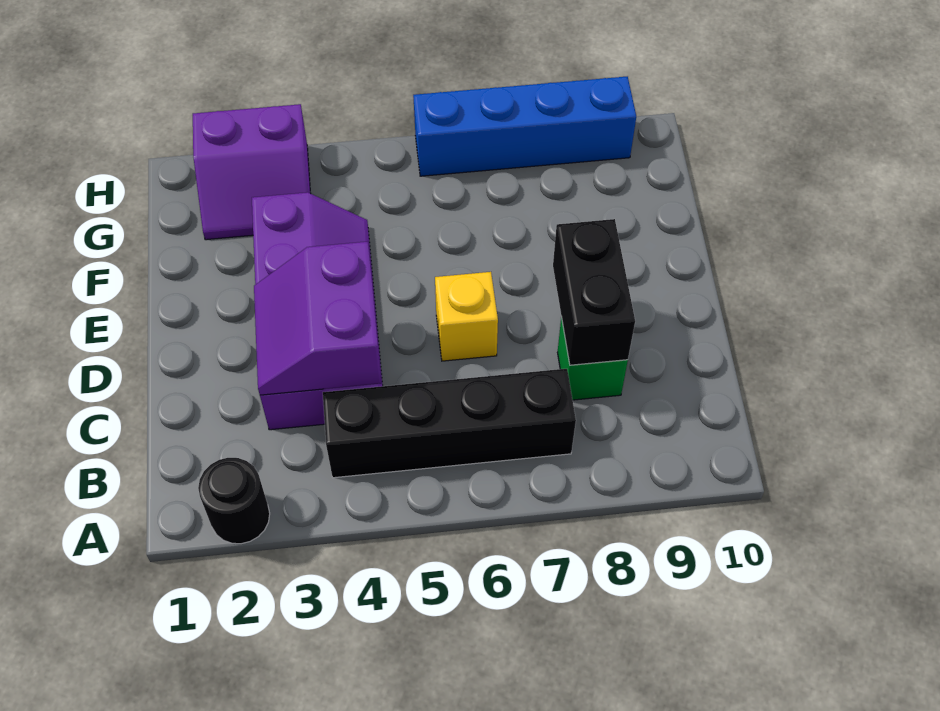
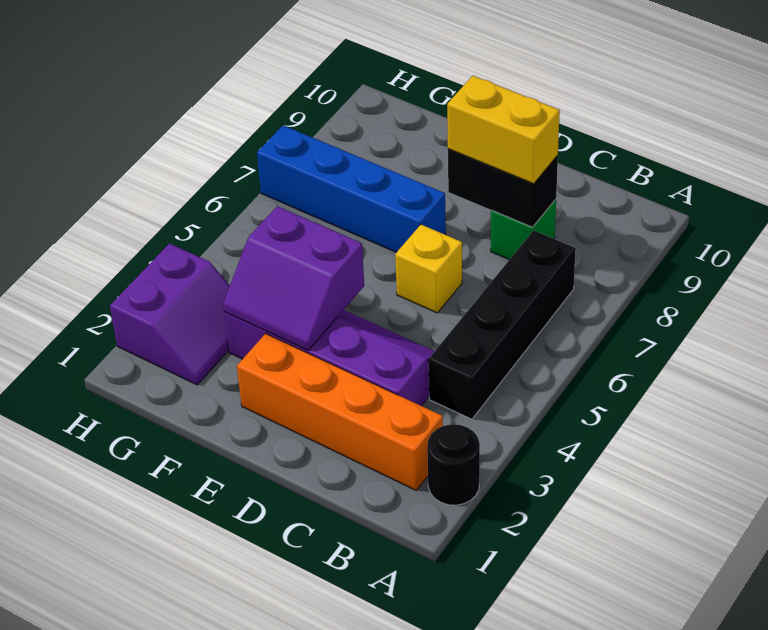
none -> orange 1x4 brick [237,334,443,490]
purple 2x2 slope [254,242,382,395] -> purple 2x2 slope moved to [223,206,364,350]
none -> yellow 1x2 brick [447,76,560,184]
blue 1x4 brick [413,77,636,176] -> blue 1x4 brick turned to [257,125,446,252]

